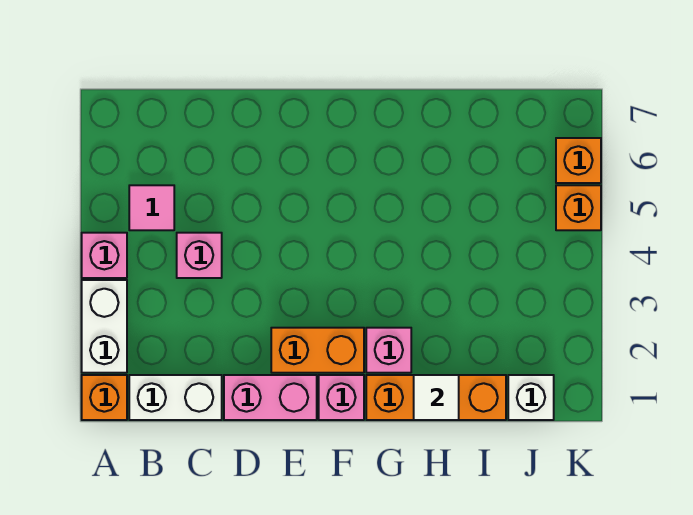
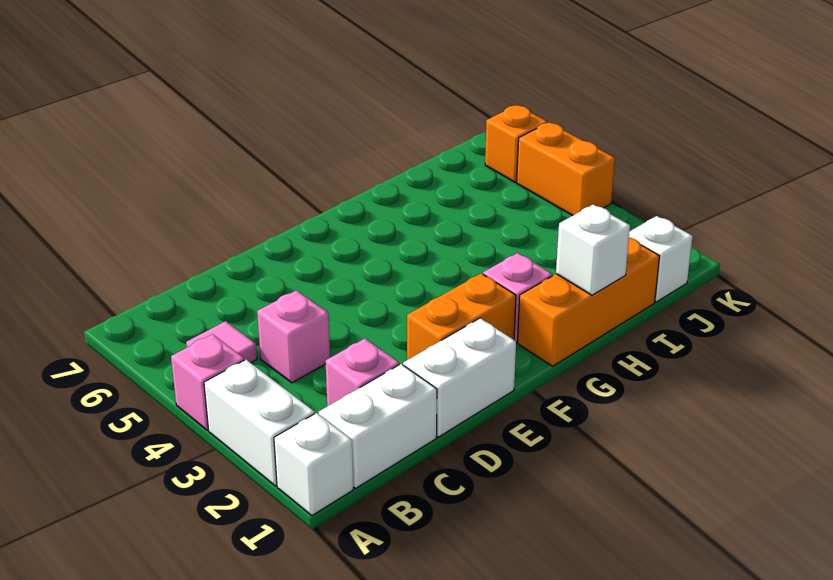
orange 1x1 brick [82,375,127,420] -> white 1x1 brick [274,413,353,515]
pink 1x2 brick [224,375,317,420] -> white 1x2 brick [403,318,516,437]
pink 1x1 brick [319,375,364,420] -> pink 1x1 brick moved to [326,339,399,406]
white 1x1 tile [414,375,459,420] -> white 1x1 brick [556,204,630,295]
orange 1x1 brick [556,185,601,230] -> orange 1x2 brick [517,122,615,216]

